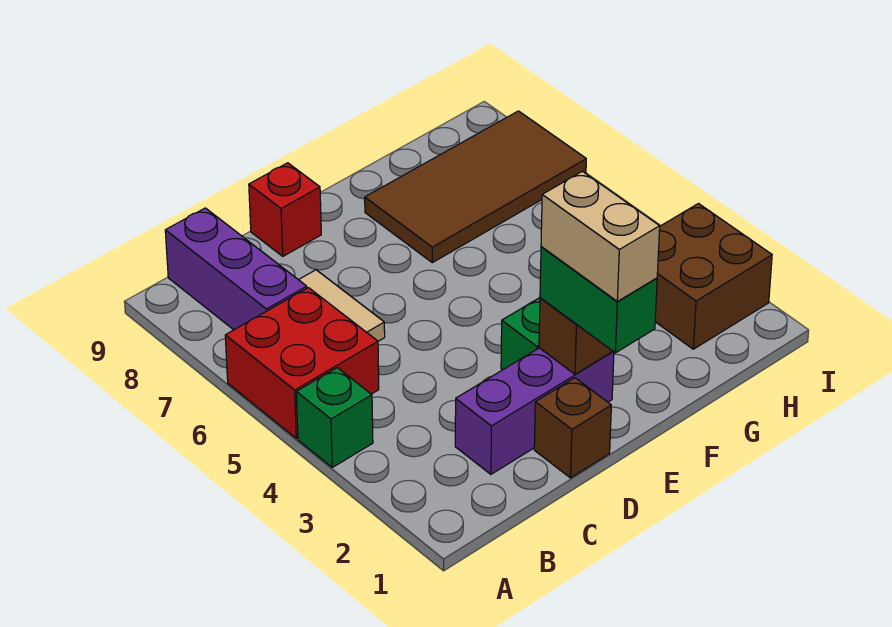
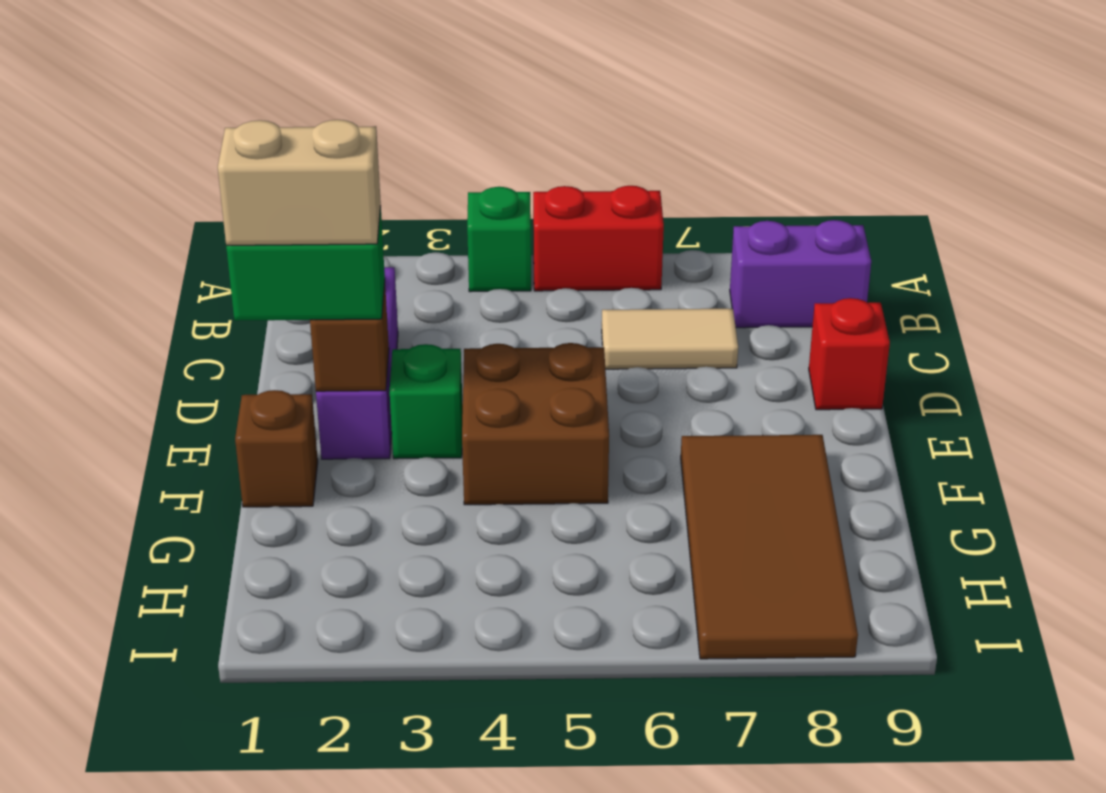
red 2x2 brick [225,288,379,438] -> red 1x2 brick [533,186,664,291]
purple 1x3 brick [165,208,307,330] -> purple 1x2 brick [730,220,871,328]
brown 1x1 brick [534,378,611,478] -> brown 1x1 brick moved to [235,390,318,507]
brown 2x2 brick [655,204,772,349] -> brown 2x2 brick moved to [462,343,609,505]

